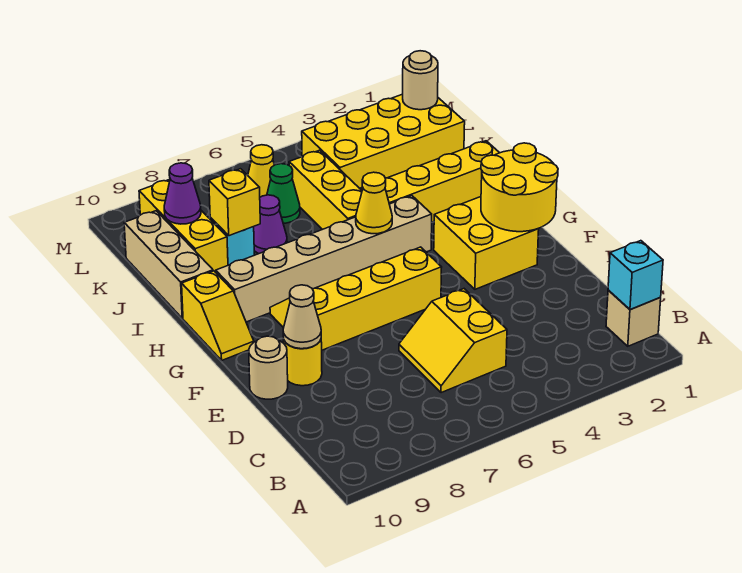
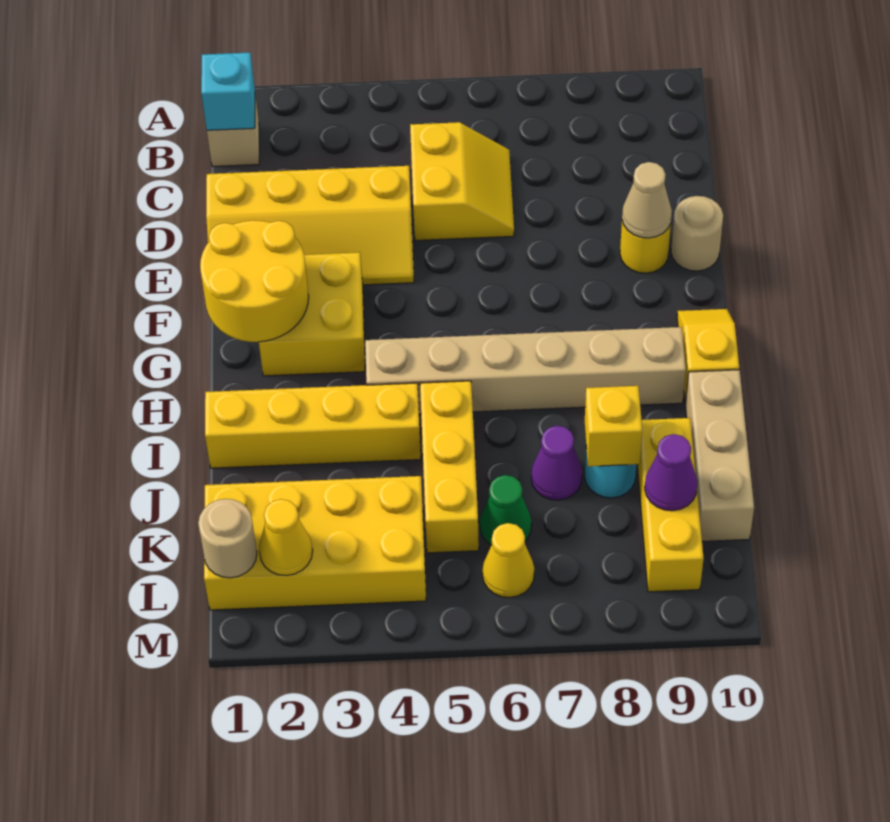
yellow 2x4 slope [270,247,442,350] -> yellow 2x4 slope moved to [206,166,414,285]
yellow 1x1 cone [356,172,392,234] -> yellow 1x1 cone moved to [259,499,313,576]

